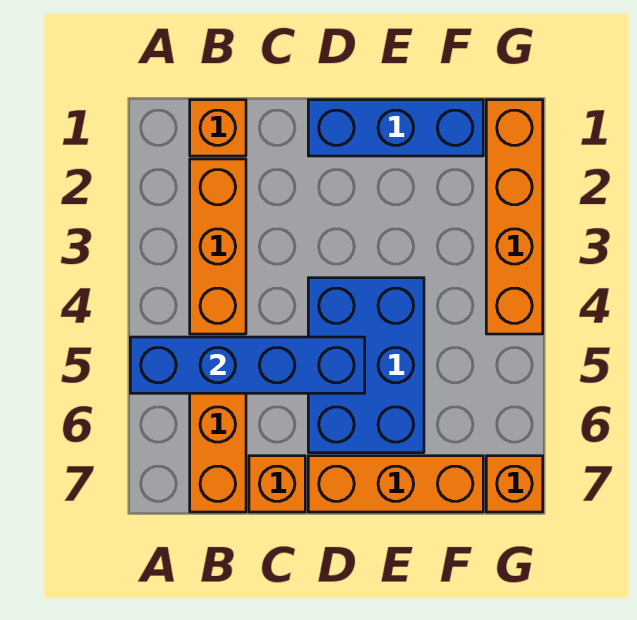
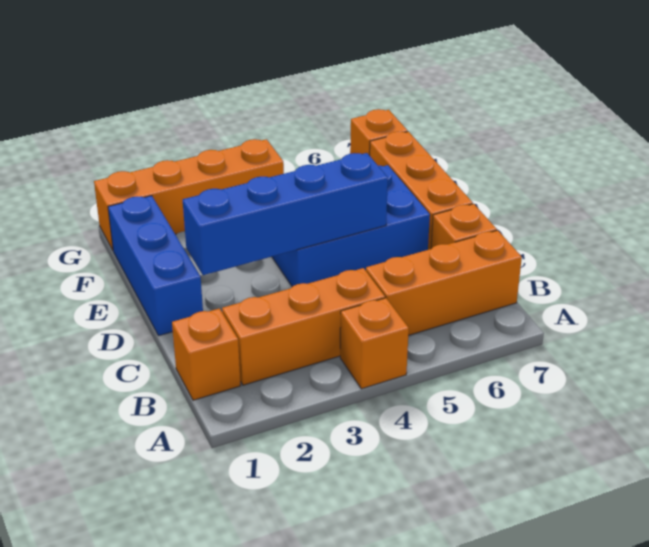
none -> orange 1x1 brick [340,298,409,389]
blue 1x4 brick [130,337,365,393] -> blue 1x4 brick turned to [183,153,388,275]

